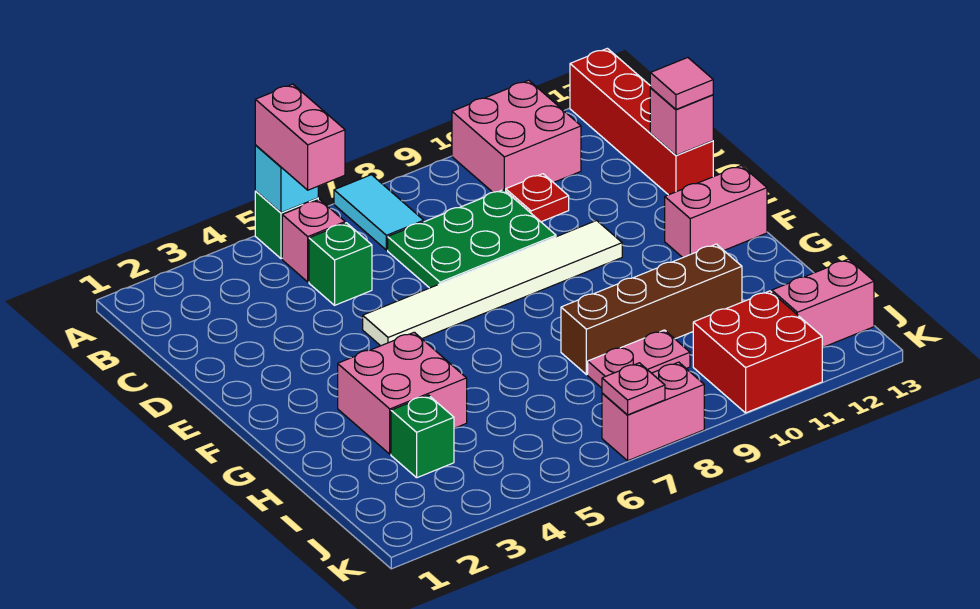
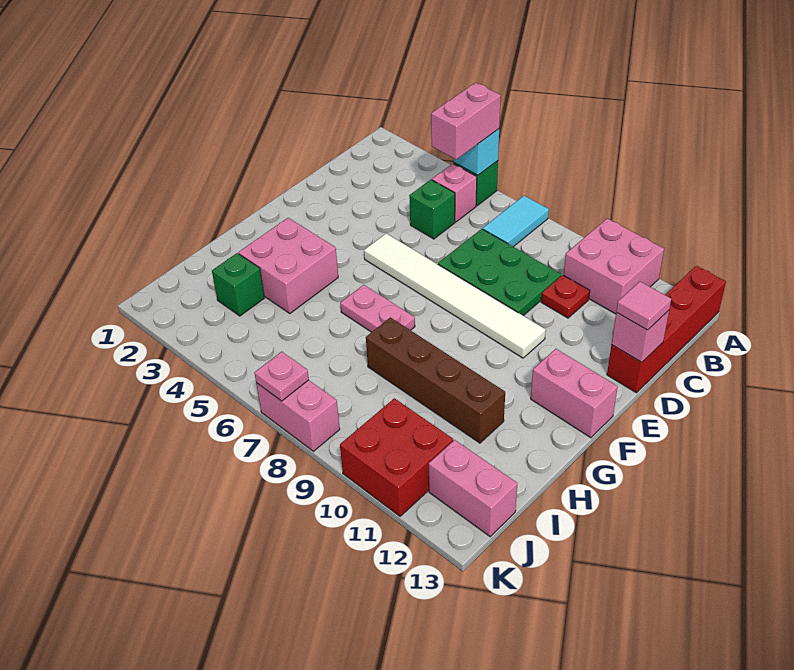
pink 1x2 plate [588,330,690,388] -> pink 1x2 plate moved to [340,285,415,332]

